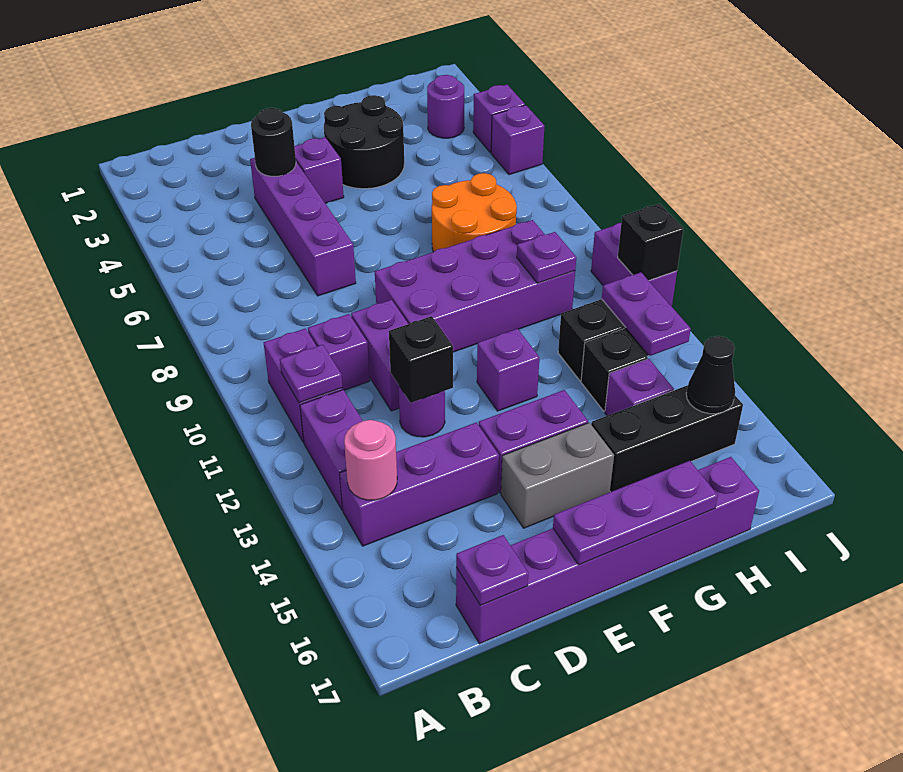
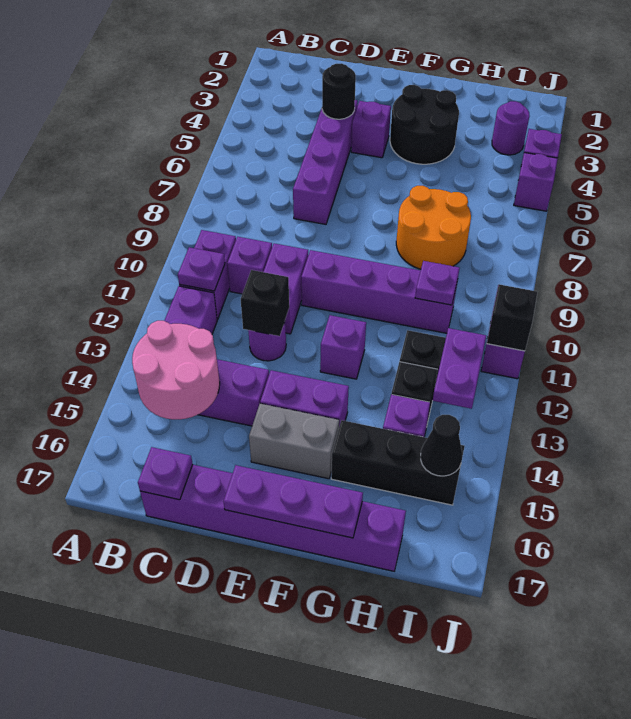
pink 1x1 round brick [344,420,397,500] -> pink 2x2 round brick [132,321,220,419]
purple 2x4 brick [375,220,575,352] -> purple 1x4 brick [301,250,457,333]

